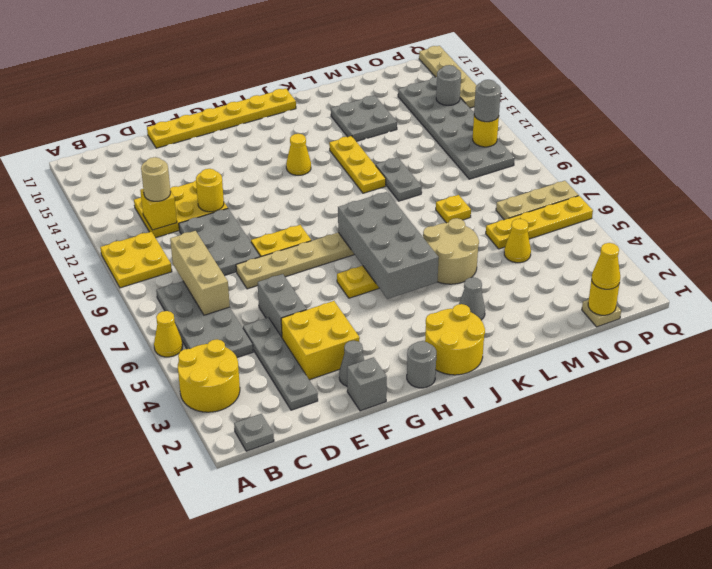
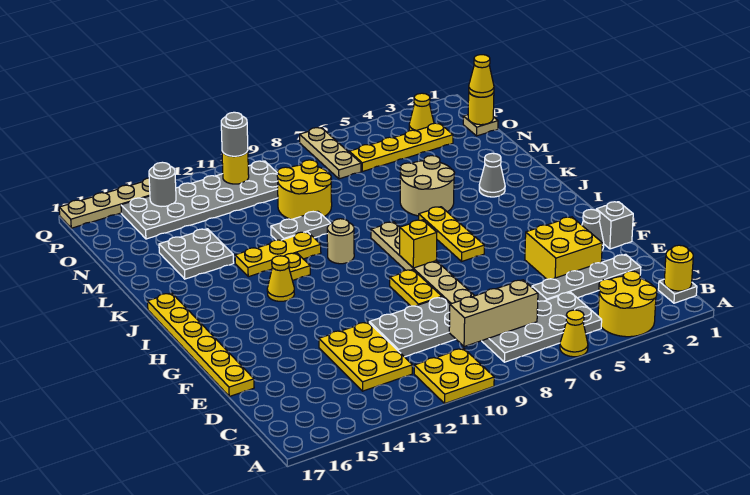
yellow 1x1 brick [140,189,177,230] -> yellow 1x1 brick moved to [400,220,437,268]
tan 1x1 round brick [141,157,171,201] -> tan 1x1 round brick moved to [327,219,354,264]
grey 1x2 brick [258,274,307,337] -> none
yellow 1x1 round brick [196,169,224,212] -> yellow 1x1 round brick moved to [664,245,693,291]
grey 1x1 round brick [407,341,436,388] -> none
yellow 2x2 round brick [425,304,485,375] -> yellow 2x2 round brick moved to [277,160,332,219]
grey 2x4 brick [338,192,439,299] -> none
yellow 1x1 plate [436,195,471,223] -> yellow 1x1 plate moved to [285,253,310,281]
yellow 1x1 cone [504,219,531,263] -> yellow 1x1 cone moved to [409,93,434,131]
yellow 1x4 plate [486,196,593,249] -> yellow 1x4 plate turned to [349,123,453,172]

